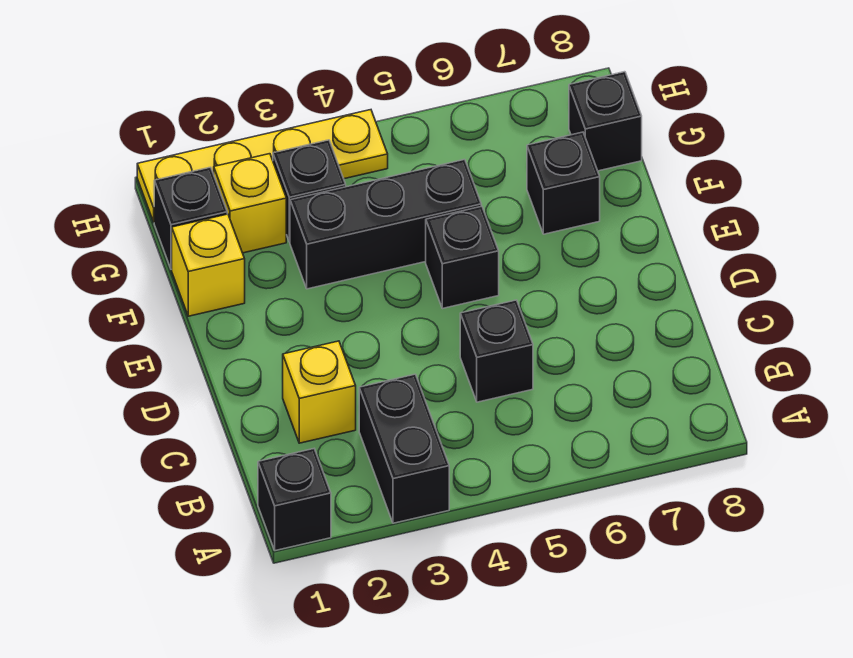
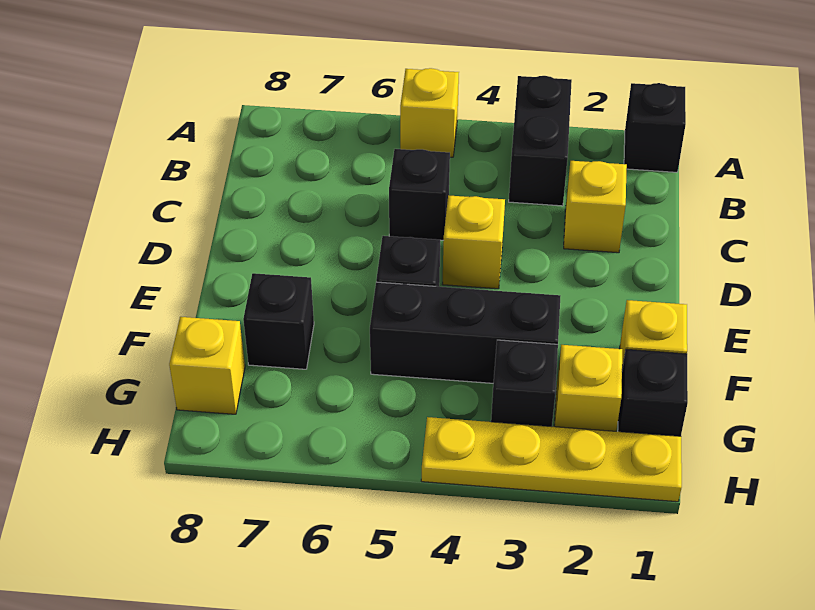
none -> yellow 1x1 brick [400,68,459,157]
none -> yellow 1x1 brick [443,195,505,289]
black 1x1 brick [569,72,642,171] -> yellow 1x1 brick [169,317,245,414]

